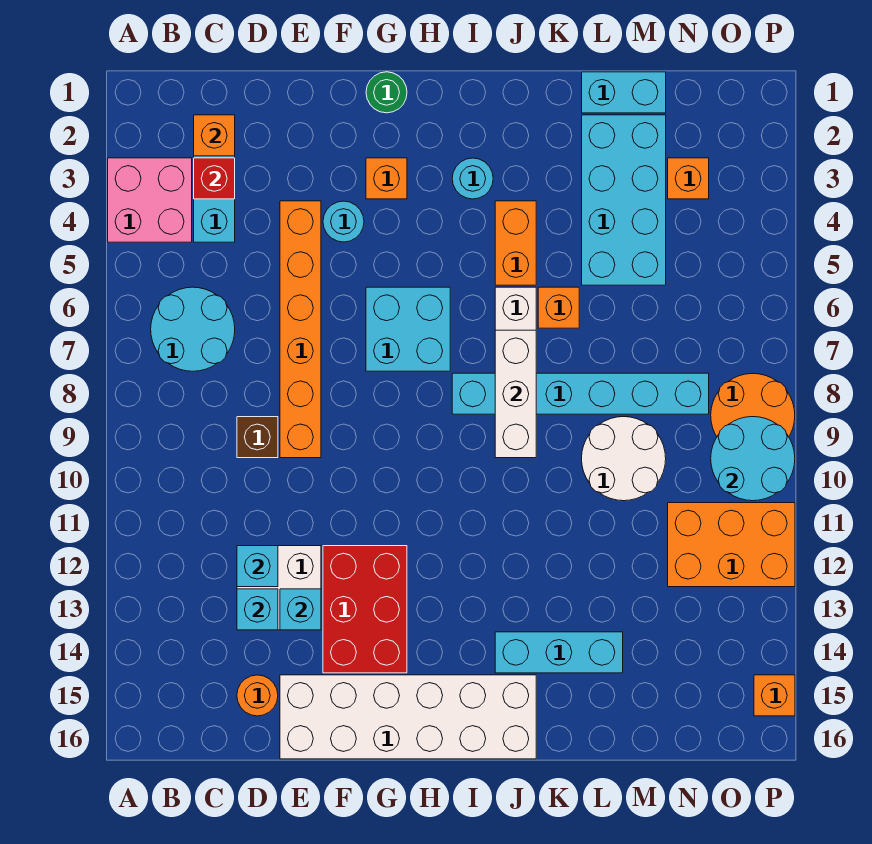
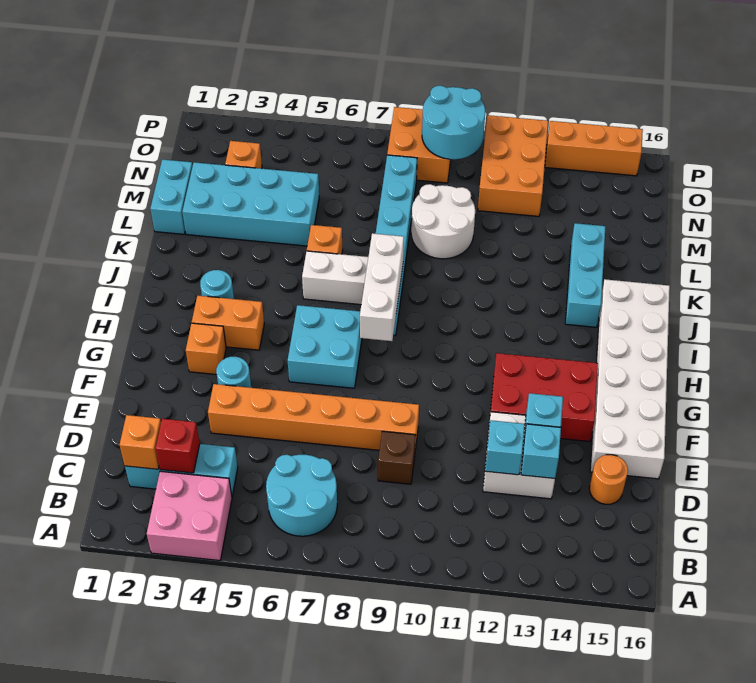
green 1x1 round brick [366,72,407,113] -> none
orange 1x2 brick [495,201,536,285] -> orange 1x2 brick moved to [192,296,264,350]
white 1x3 brick [495,330,536,458] -> white 1x3 brick turned to [360,233,404,341]
orange 2x2 round brick [711,374,795,437] -> orange 2x2 brick [387,107,451,183]
orange 1x1 brick [754,675,795,716] -> orange 1x3 brick [545,121,643,176]

